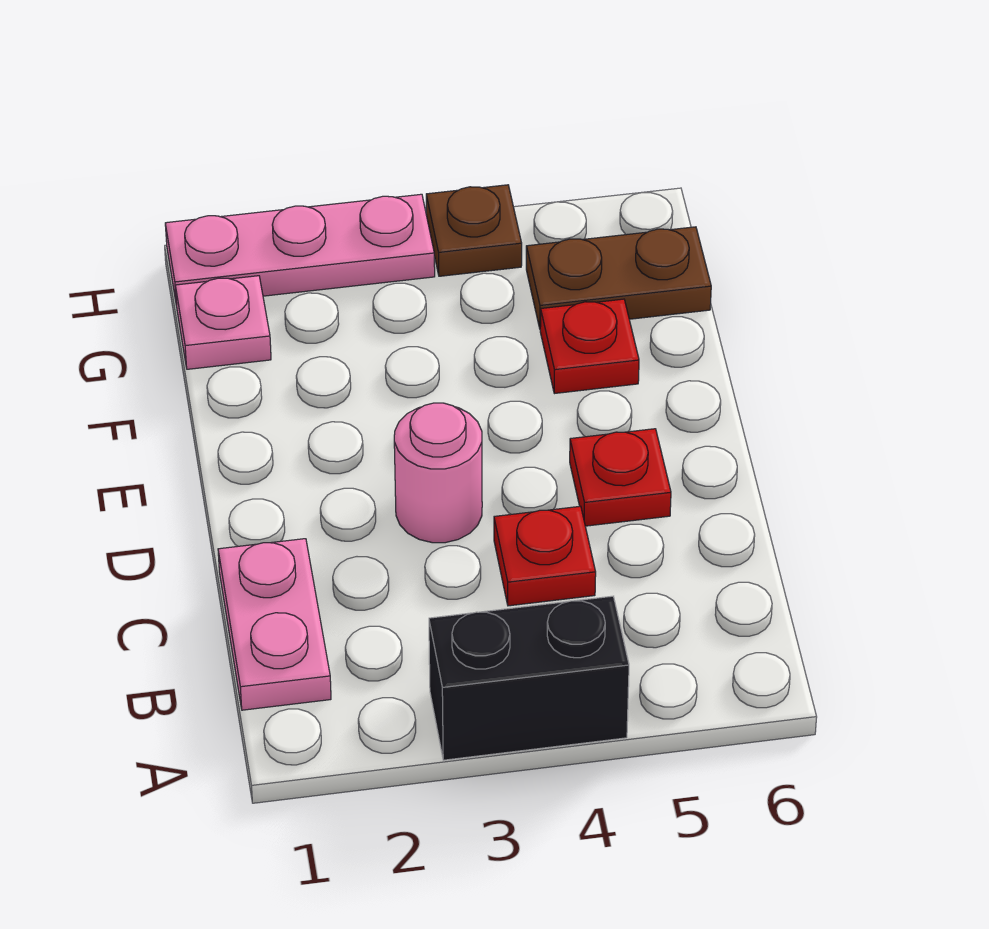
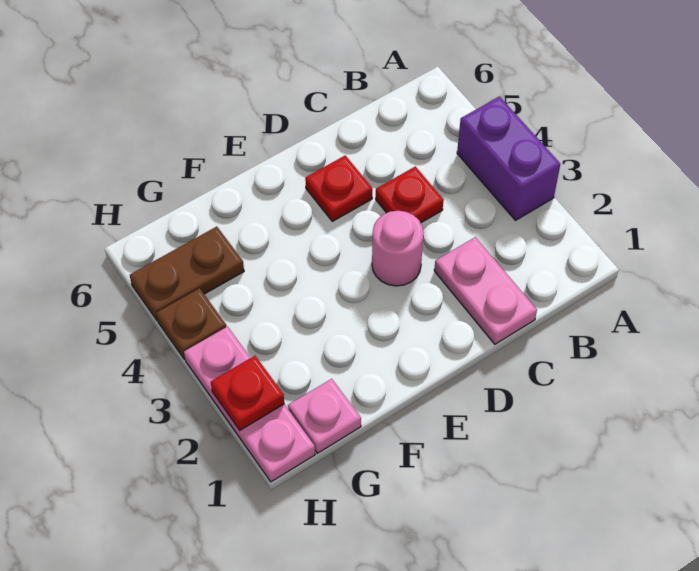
black 1x2 brick [429,596,629,760] -> purple 1x2 brick [457,97,560,220]
pink 1x2 plate [218,539,331,710] -> pink 1x2 plate turned to [434,237,537,344]
red 1x1 plate [540,299,639,394] -> red 1x1 plate moved to [211,356,284,430]
brown 1x2 plate [526,227,711,328] -> brown 1x2 plate turned to [130,227,244,321]

